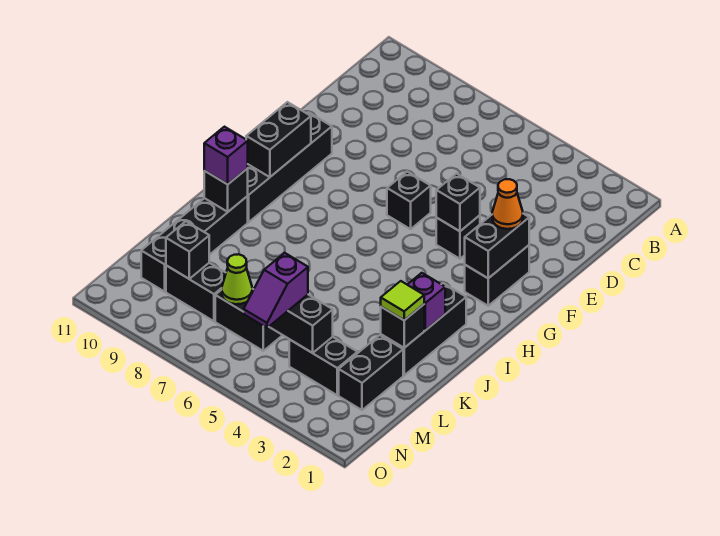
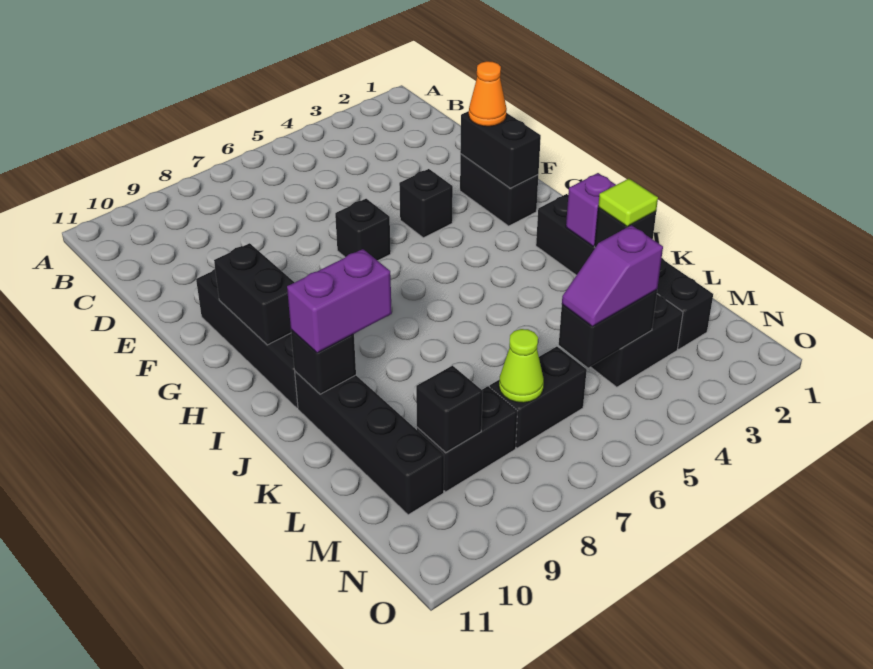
black 1x1 brick [436,174,480,231] -> none
purple 1x1 brick [204,127,248,184] -> purple 1x2 brick [287,249,392,353]
purple 1x2 slope [244,253,308,328] -> purple 1x2 slope turned to [562,225,663,326]

